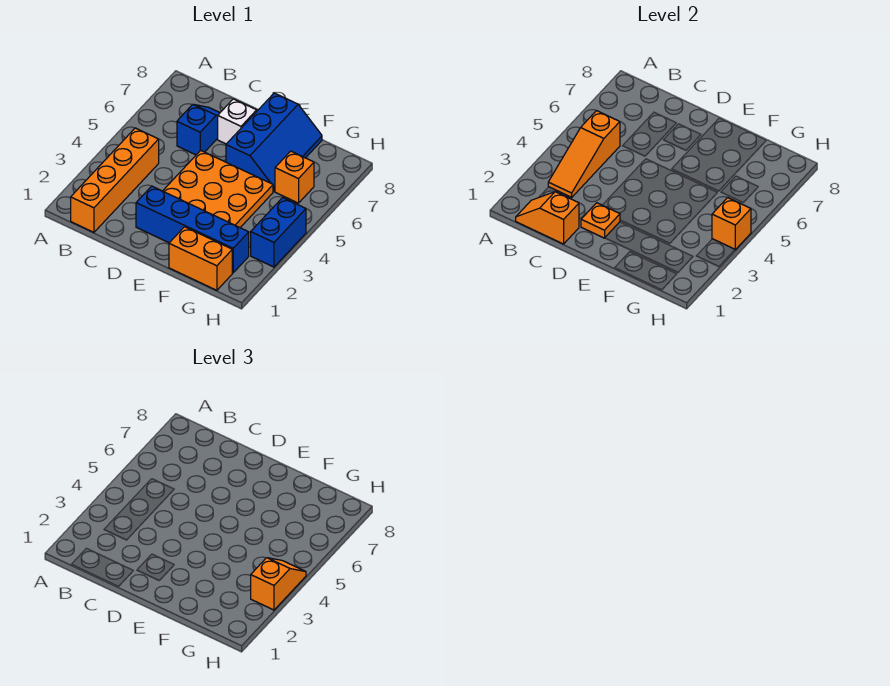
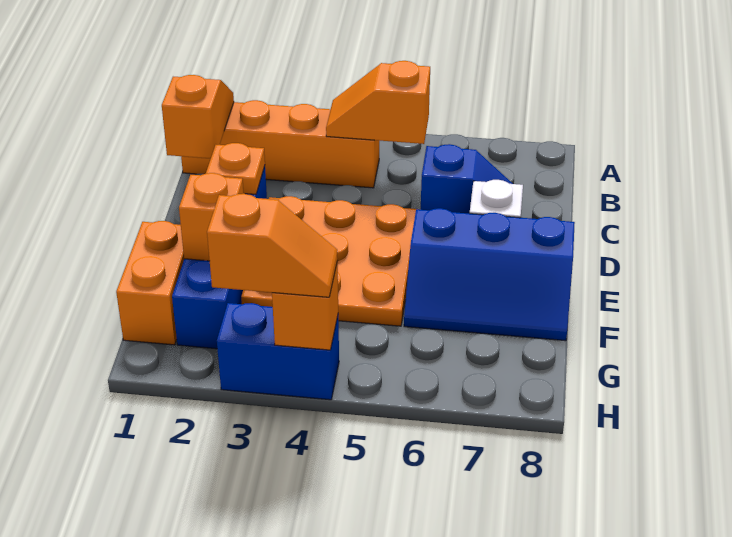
orange 1x3 slope [548,111,620,198] -> orange 1x2 slope [326,61,430,144]
orange 1x1 brick [275,151,314,203] -> orange 1x1 brick moved to [179,173,244,261]

